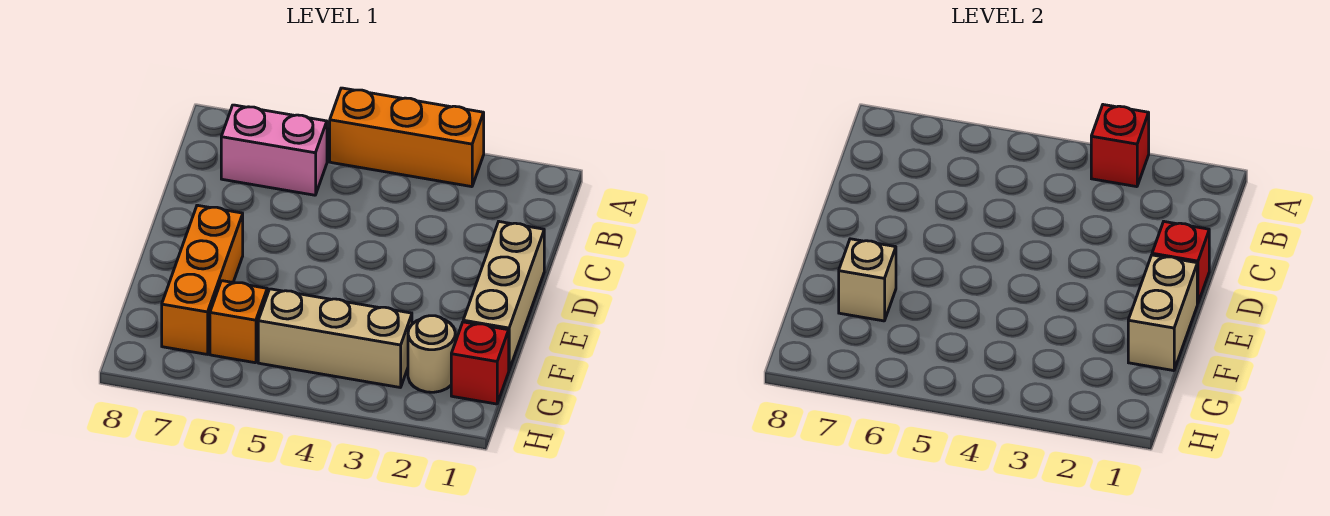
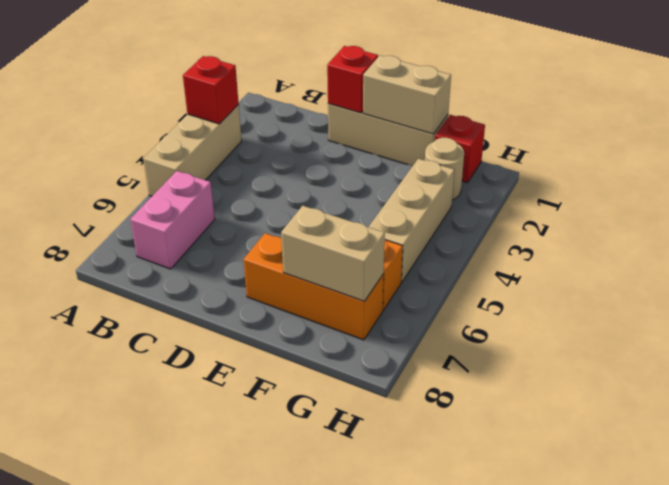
orange 1x3 brick [330,88,484,187] -> tan 1x3 brick [143,105,242,196]
tan 1x1 brick [839,239,896,321] -> tan 1x2 brick [281,206,385,301]

